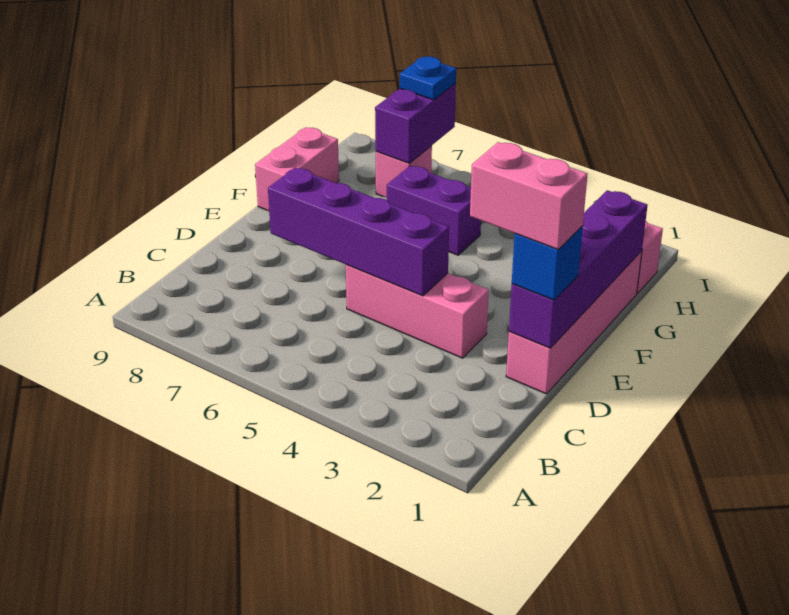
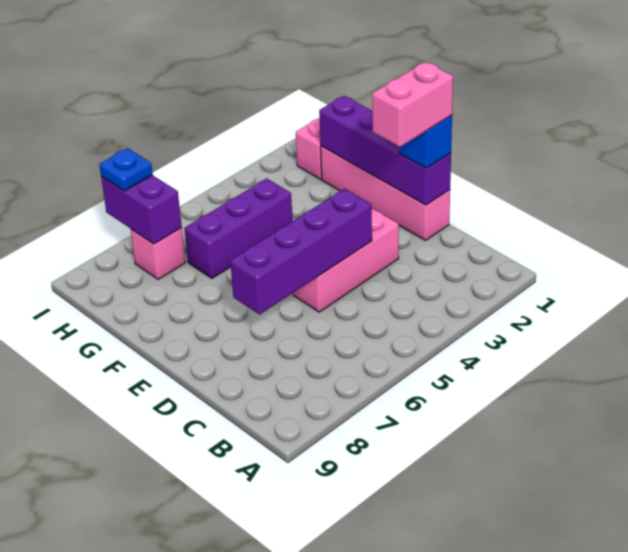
pink 1x2 brick [255,127,339,211] -> none
purple 1x2 brick [387,166,481,255] -> purple 1x3 brick [184,178,293,278]

